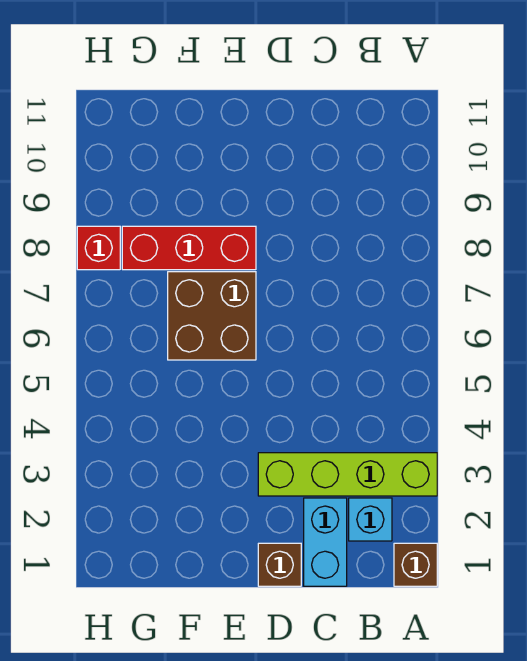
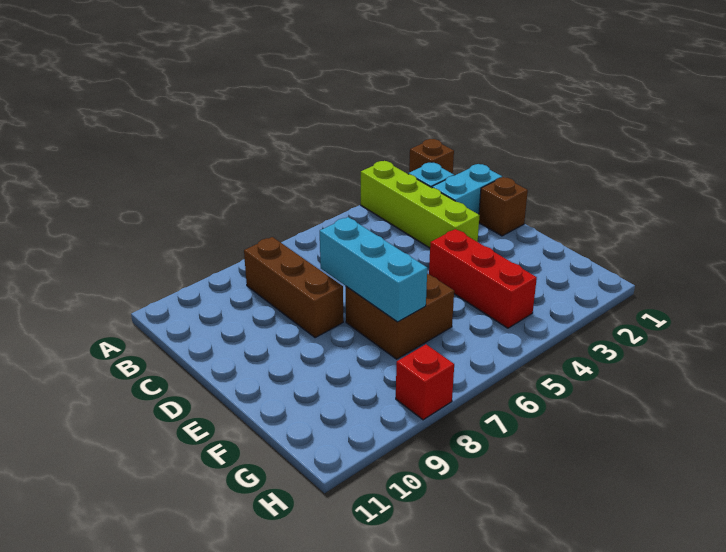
none -> brown 1x3 brick [244,237,343,338]
none -> cyan 1x3 brick [320,217,427,322]
red 1x3 brick [122,226,256,270] -> red 1x3 brick moved to [429,229,537,328]

